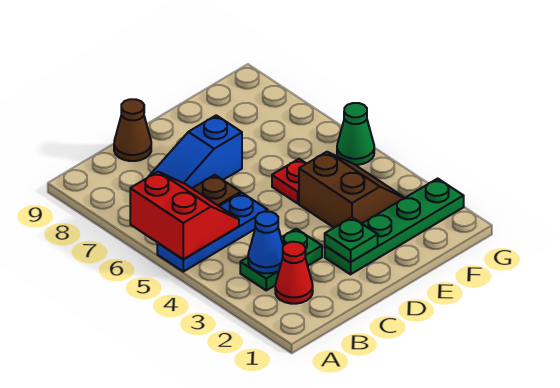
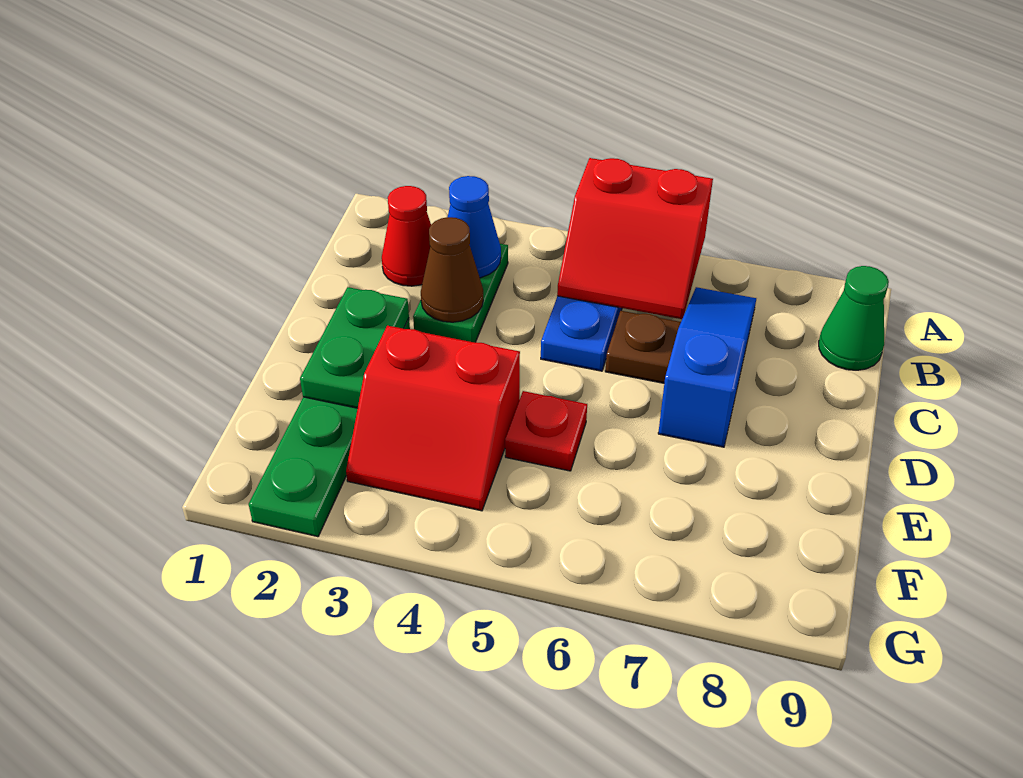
brown 1x1 cone [114,99,151,161] -> brown 1x1 cone moved to [421,217,483,322]
green 1x1 plate [325,217,378,262] -> green 1x2 plate [300,287,409,408]
brown 2x2 slope [299,152,404,227] -> red 2x2 slope [346,326,520,511]
green 1x1 cone [337,103,374,165] -> green 1x1 cone moved to [819,266,889,370]

